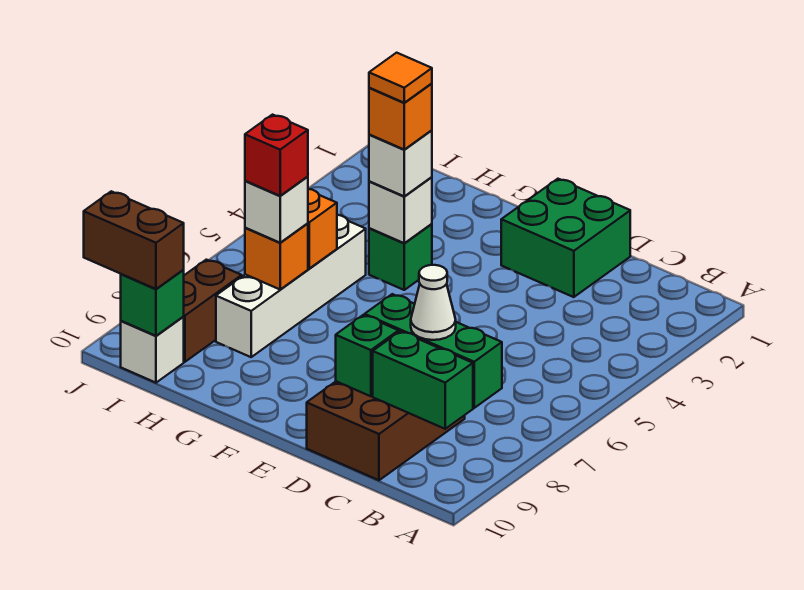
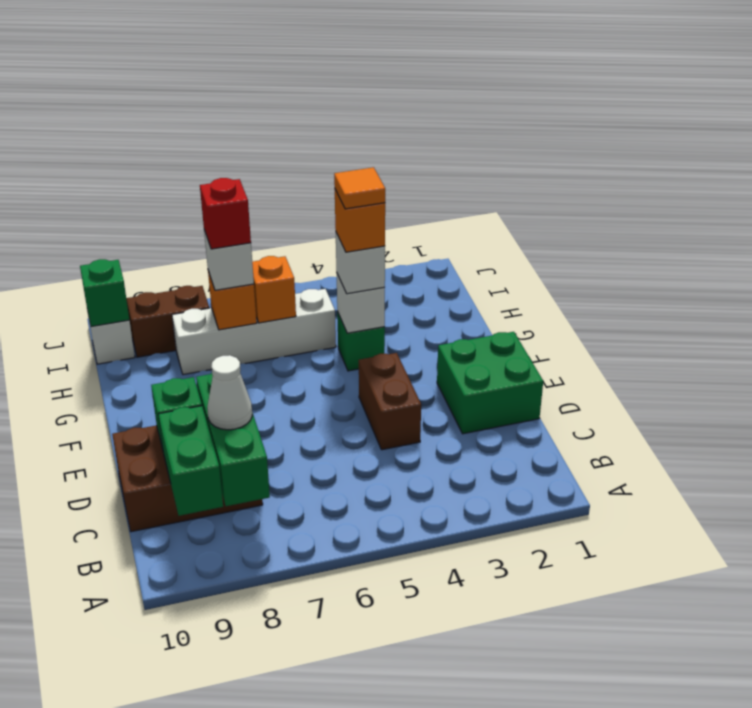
brown 1x2 brick [84,191,184,289] -> brown 1x2 brick moved to [359,353,421,450]

